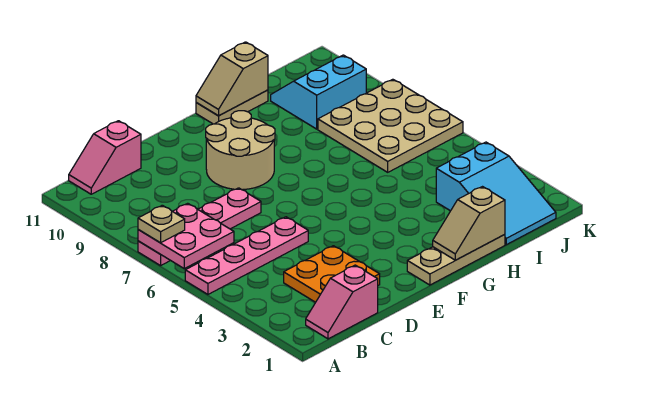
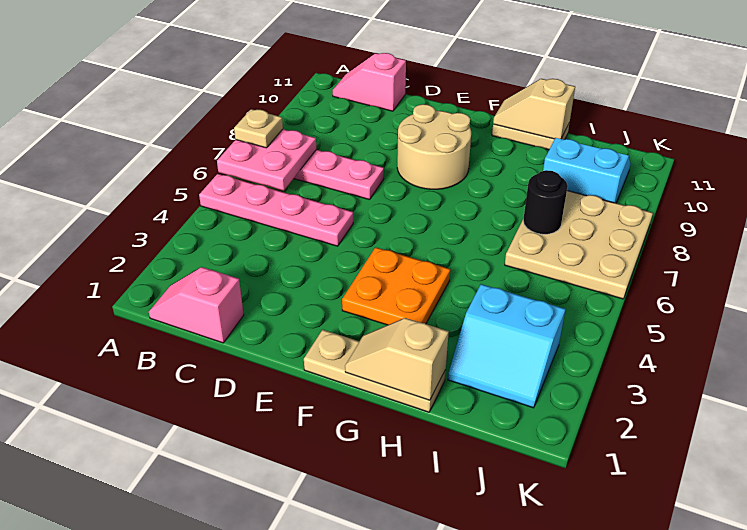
orange 2x2 plate [284,246,380,302] -> orange 2x2 plate moved to [342,247,450,325]
cyan 2x3 slope [436,142,556,245] -> cyan 2x2 slope [448,284,566,408]
none -> black 1x1 round brick [523,170,568,234]

